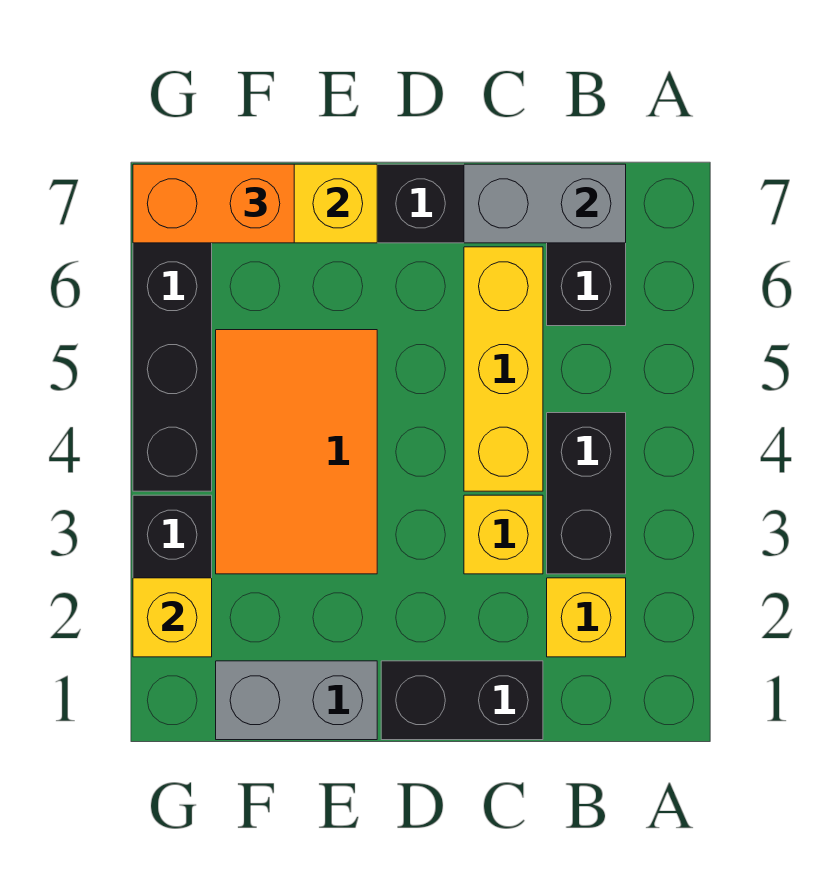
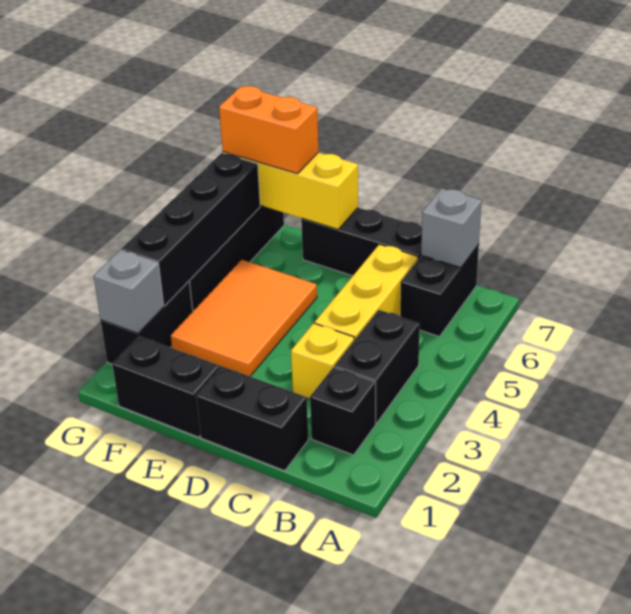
yellow 1x1 brick [547,578,626,657] -> black 1x1 brick [310,367,376,455]
grey 1x2 brick [464,164,626,243] -> grey 1x1 brick [421,188,482,268]
grey 1x2 brick [216,661,377,740] -> black 1x2 brick [112,336,220,437]
yellow 1x1 brick [133,578,212,657] -> grey 1x1 brick [94,250,164,333]
none -> black 1x4 brick [122,153,260,306]

